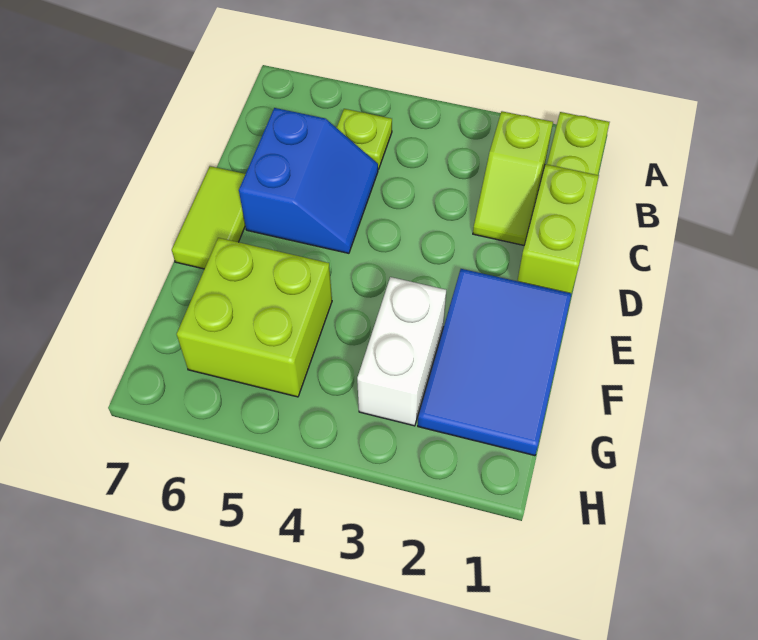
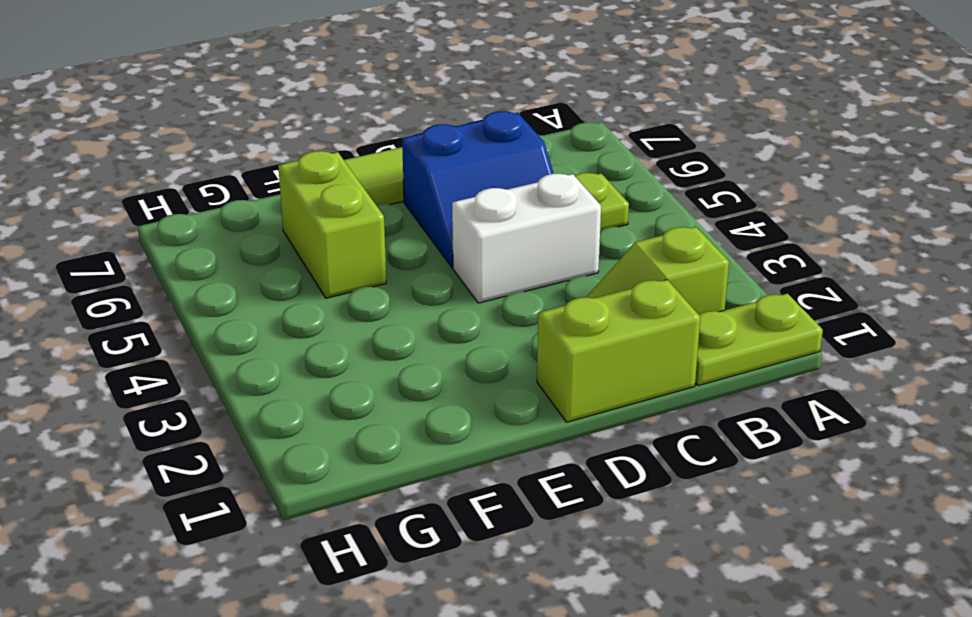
blue 2x3 tile [418,269,572,456] -> none
white 1x2 brick [357,277,446,426] -> white 1x2 brick moved to [452,174,601,303]
lime 2x2 brick [177,238,332,397] -> lime 1x2 brick [278,151,386,298]

